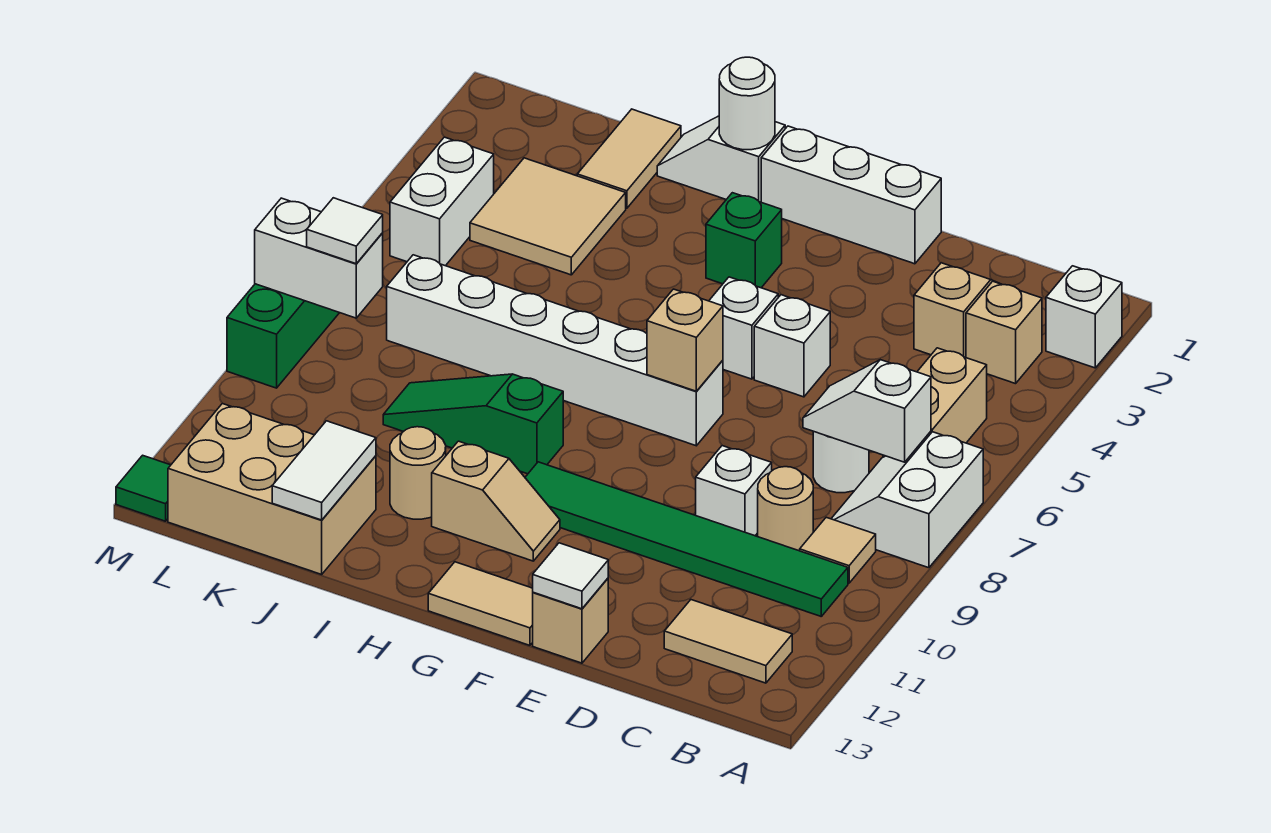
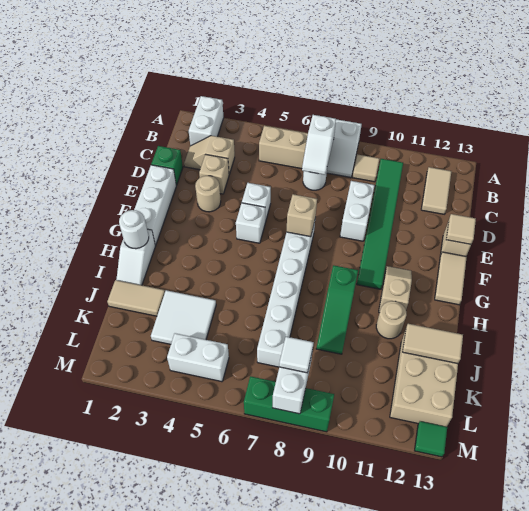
white 1x1 brick [1046,266,1122,368] -> white 1x2 brick [189,96,224,146]
tan 1x1 brick [966,281,1042,384] -> tan 1x1 brick moved to [199,154,229,194]
tan 1x1 round brick [758,467,813,551] -> tan 1x1 round brick moved to [195,176,221,212]
white 1x1 brick [696,446,772,536] -> white 1x2 brick [340,181,374,241]
white 1x1 tile [533,543,608,609] -> tan 1x1 tile [446,214,476,244]
green 1x1 brick [706,193,782,288] -> green 1x1 brick moved to [151,146,183,185]
tan 2x2 tile [470,158,626,275] -> white 2x2 tile [151,290,216,344]
white 1x2 tile [272,421,376,520] -> tan 1x2 tile [403,324,463,364]

